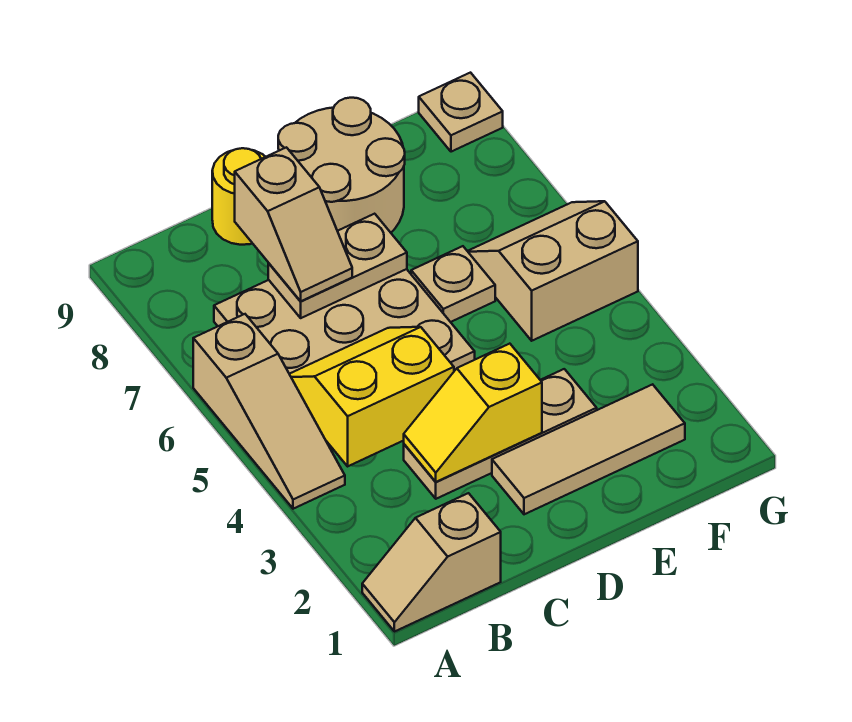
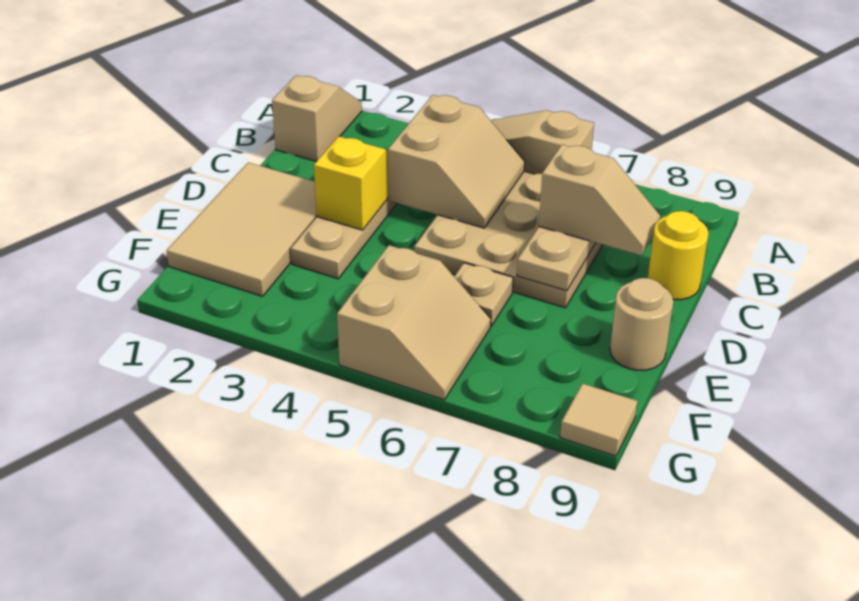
yellow 2x2 slope [290,327,454,466] -> tan 2x2 slope [388,95,525,228]
tan 1x2 slope [235,147,352,301] -> tan 1x2 slope turned to [539,145,660,256]
tan 1x3 tile [492,384,685,514] -> tan 2x3 tile [167,162,317,296]
tan 2x2 round brick [278,98,405,233] -> tan 1x1 round brick [610,278,673,370]
tan 1x1 plate [419,73,503,152] -> tan 1x1 tile [560,383,637,456]

